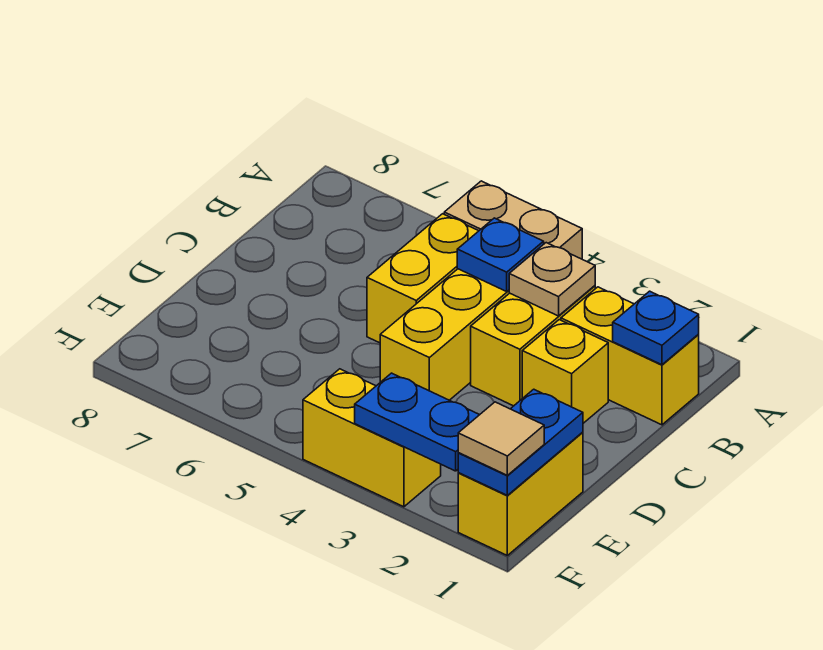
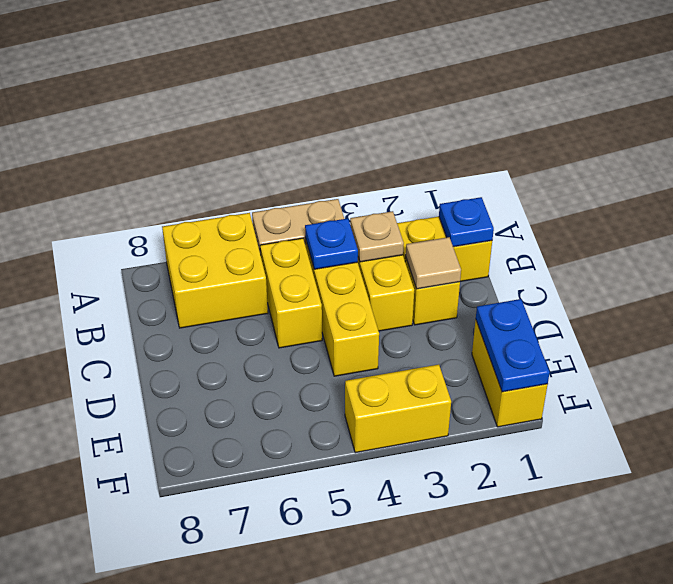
none -> yellow 2x2 brick [162,213,268,328]
tan 1x1 tile [458,402,544,475] -> tan 1x1 tile moved to [406,237,461,289]
blue 1x2 plate [355,373,479,471] -> none

